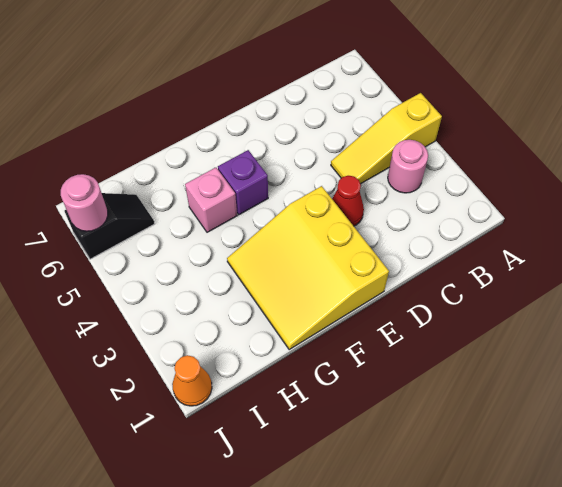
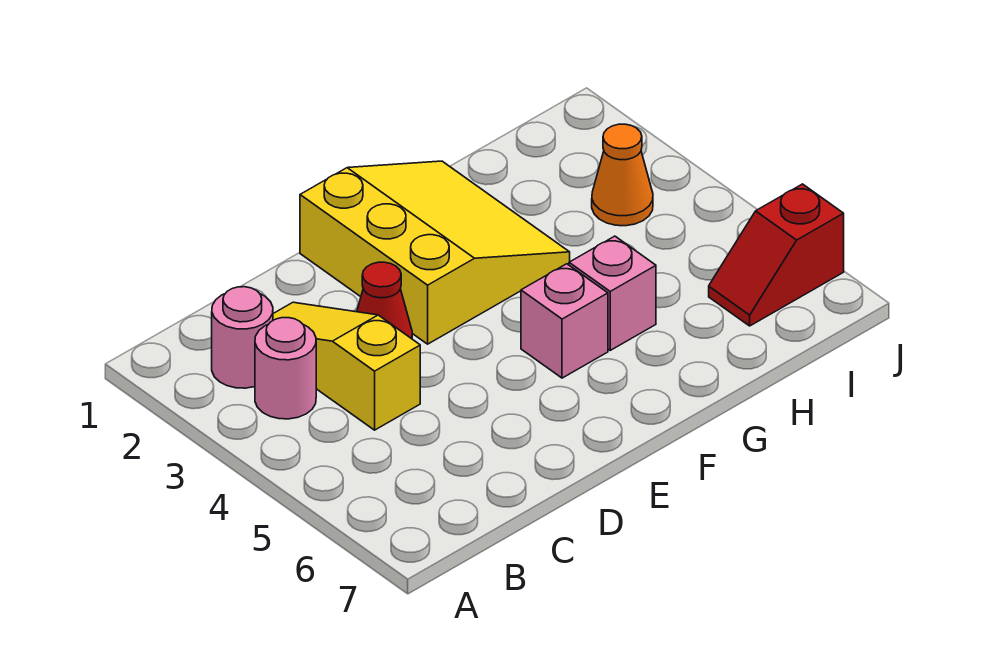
yellow 1x3 slope [331,93,442,184] -> yellow 1x3 slope turned to [273,302,420,430]
purple 1x1 brick [218,150,268,215] -> pink 1x1 brick [521,264,608,378]
black 1x2 slope [65,193,154,259] -> red 1x2 slope [709,184,844,326]
orange 1x1 cone [172,355,212,406] -> orange 1x1 cone moved to [592,124,653,226]
pink 1x1 round brick [61,174,108,231] -> pink 1x1 round brick moved to [212,287,273,388]

